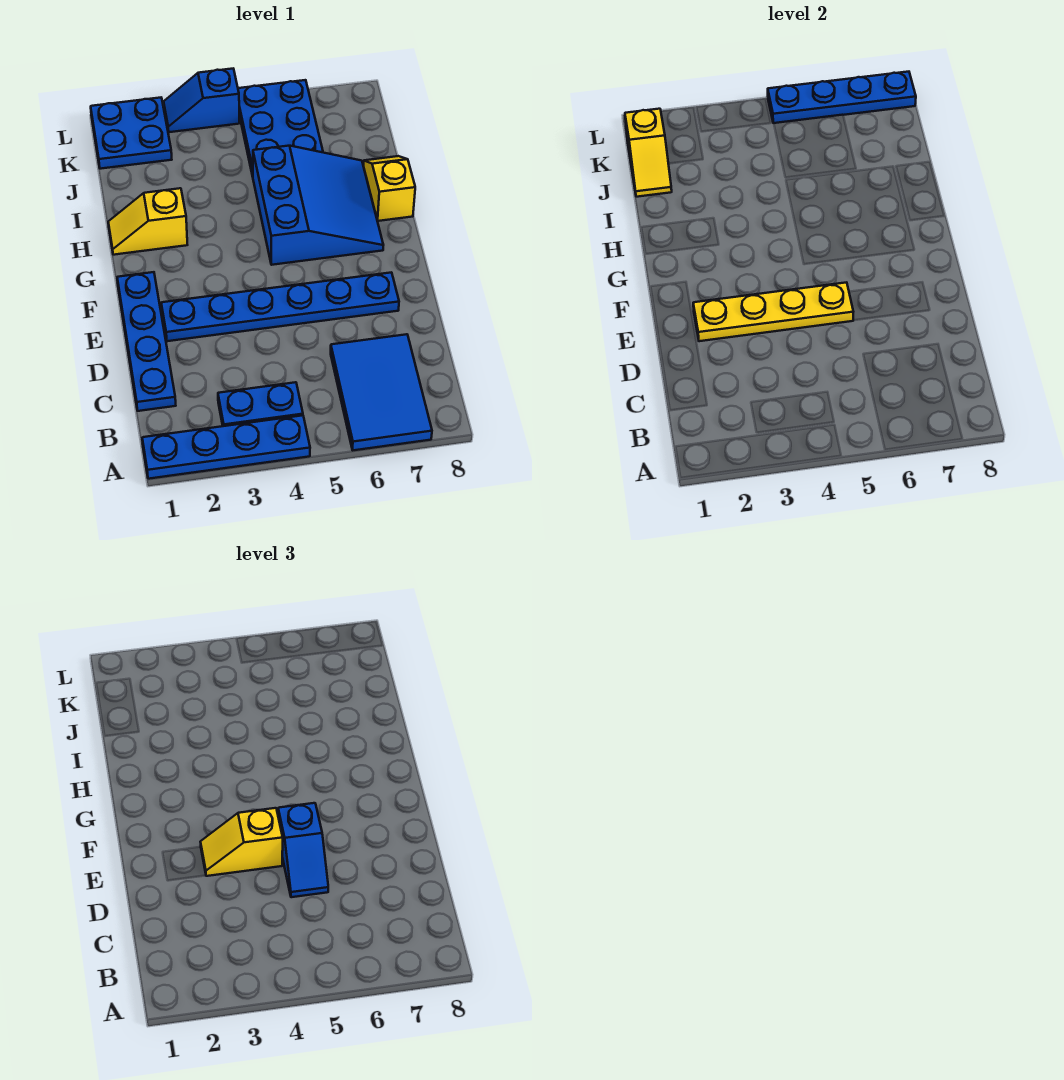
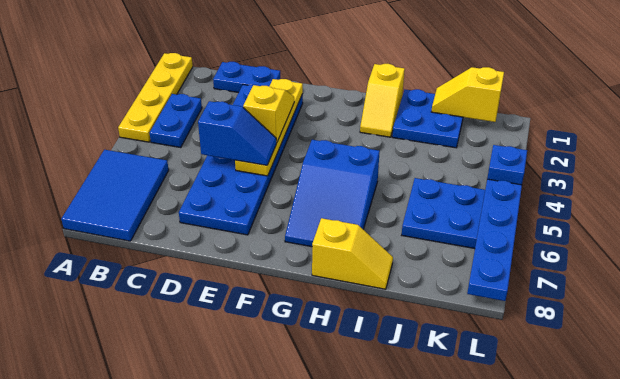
blue 1x4 plate [142,415,310,479] -> yellow 1x4 plate [118,53,193,142]
blue 2x3 tile [331,334,432,450] -> blue 2x3 tile turned to [61,150,169,241]
blue 1x4 plate [117,272,176,411] -> blue 1x2 plate [213,62,280,93]
blue 1x2 slope [278,803,328,897] -> blue 1x2 slope turned to [198,101,276,165]
blue 1x6 plate [161,272,399,341] -> blue 2x6 plate [179,85,303,235]
blue 3x3 slope [253,146,383,265] -> blue 2x3 slope [285,140,380,247]
yellow 1x2 slope [108,188,187,255] -> yellow 1x2 slope turned to [360,64,405,137]
blue 2x2 plate [91,98,172,169] -> blue 2x2 plate moved to [392,89,463,148]

